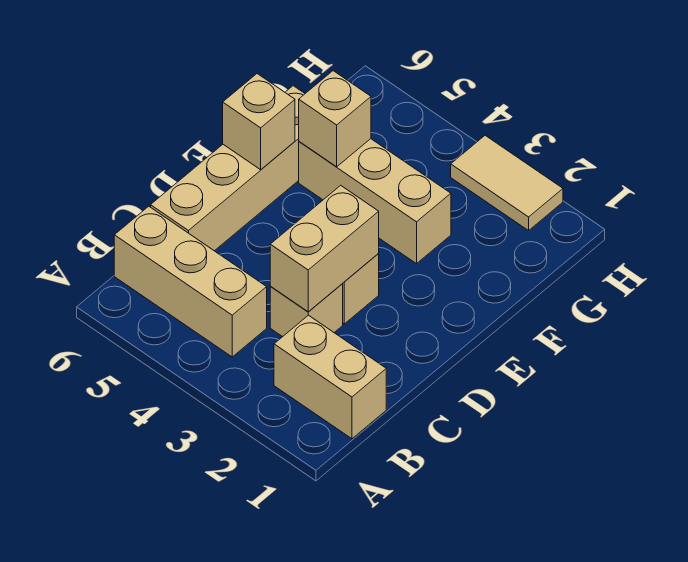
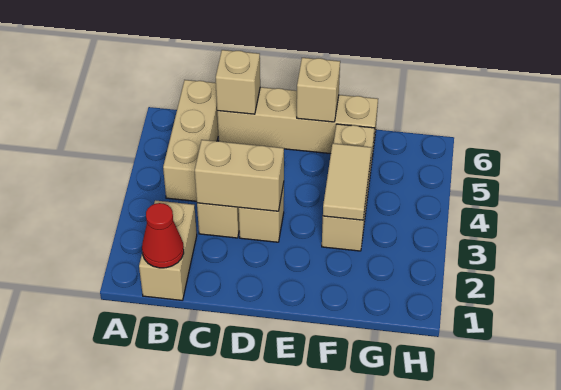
none -> red 1x1 cone [142,203,184,268]
tan 1x1 brick [299,71,371,167] -> tan 1x1 brick moved to [216,50,260,114]
tan 1x2 tile [451,136,563,230] -> tan 1x2 tile moved to [323,143,372,220]

